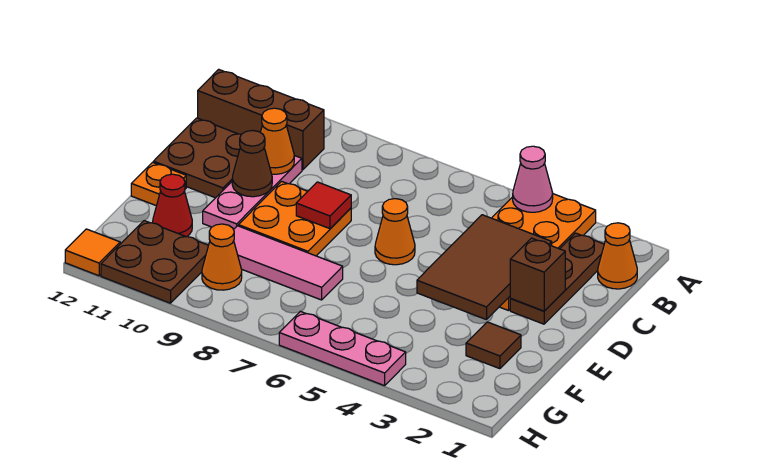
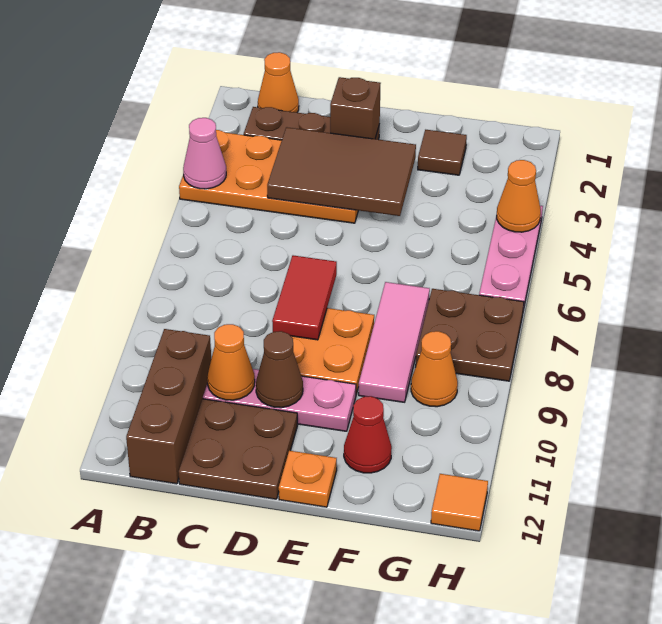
orange 1x1 cone [375,199,415,265] -> orange 1x1 cone moved to [497,160,541,232]
red 1x1 tile [296,182,351,229] -> red 1x2 tile [272,255,337,340]
brown 2x2 plate [101,221,208,303] -> brown 2x2 plate moved to [416,289,524,381]

